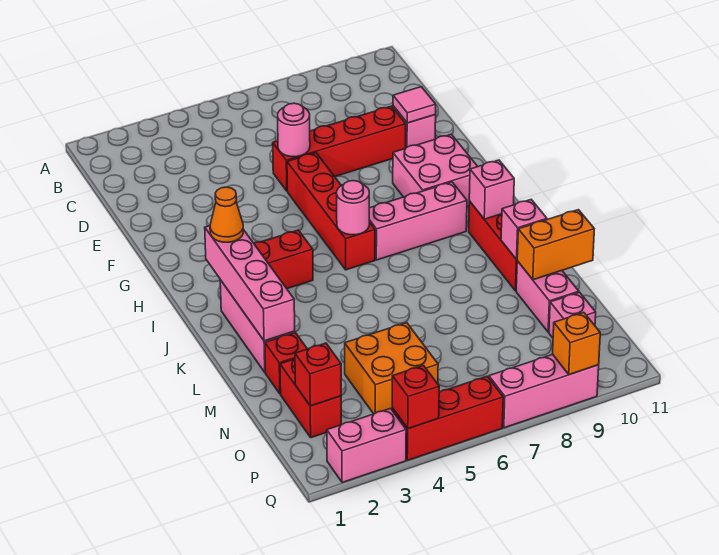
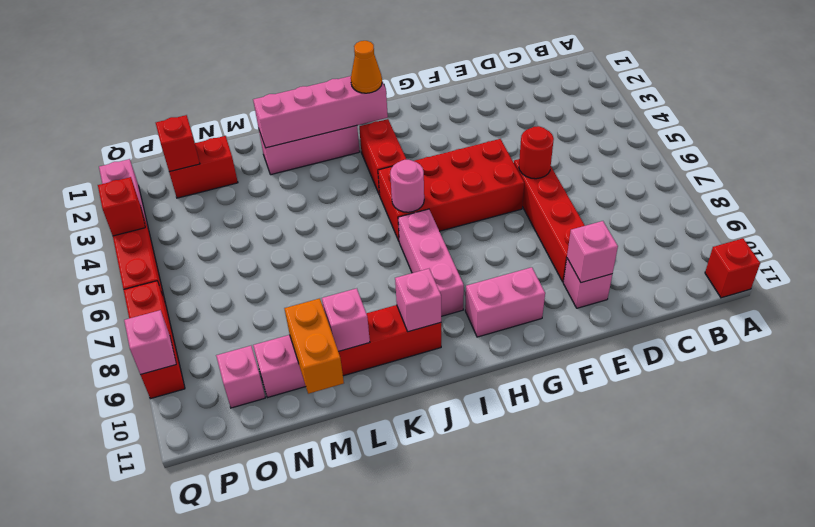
pink 1x1 round brick [278,103,310,157] -> red 1x1 round brick [519,126,554,179]
pink 1x1 tile [393,87,436,123] -> pink 1x1 brick [567,221,618,283]
red 1x4 brick [287,153,375,270] -> red 2x4 brick [378,139,524,241]
pink 2x2 brick [393,134,478,207] -> pink 1x2 brick [465,267,545,337]
red 1x1 brick [265,333,307,394] -> red 1x1 brick moved to [705,238,760,298]
orange 2x2 brick [345,323,438,414] -> none
pink 1x3 brick [489,354,599,428] -> red 1x3 brick [124,281,185,399]
orange 1x1 brick [552,312,600,375] -> pink 1x1 brick [124,310,176,375]

